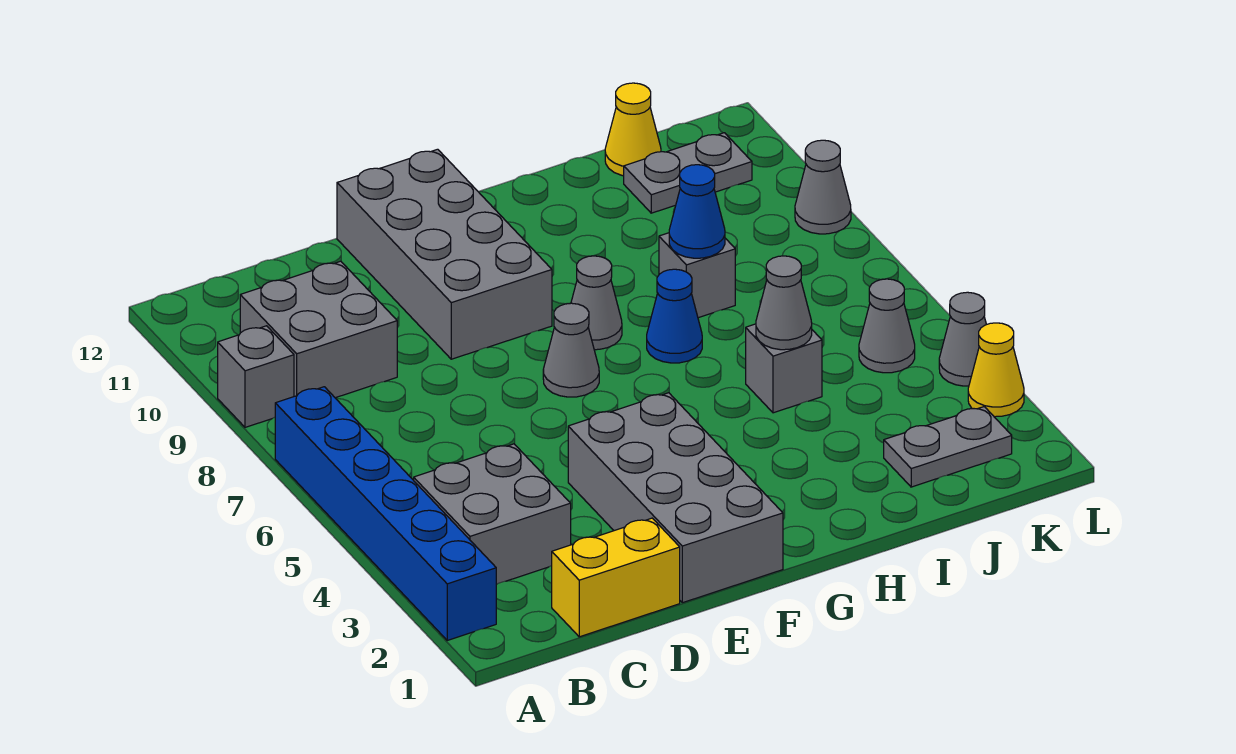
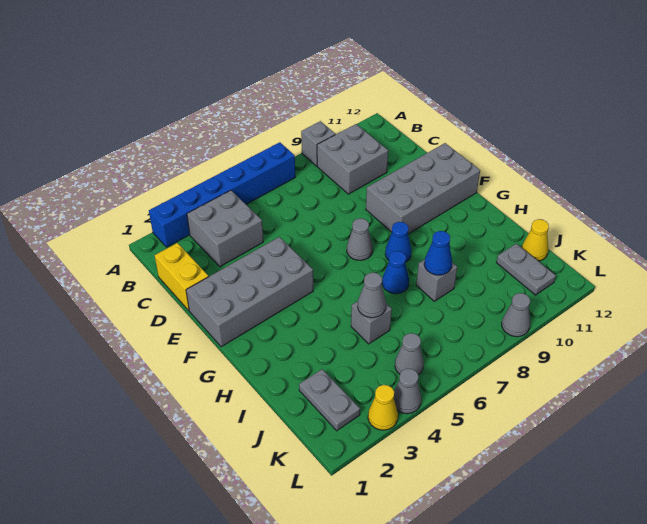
grey 1x1 cone [571,256,622,350] -> blue 1x1 cone [385,222,411,262]

